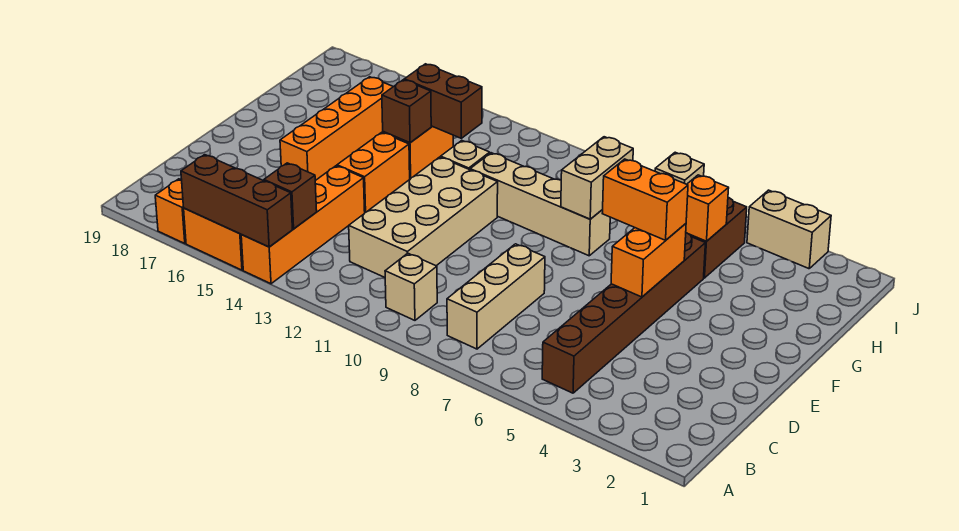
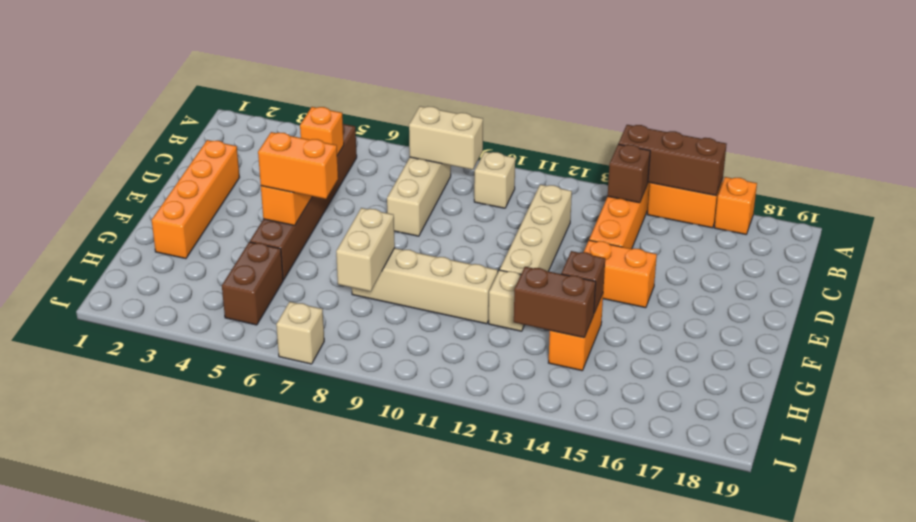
tan 2x4 brick [349,157,498,277] -> tan 1x4 brick [500,185,572,274]
orange 1x2 brick [337,132,410,212] -> orange 1x2 brick turned to [584,240,657,308]
orange 1x4 brick [280,77,393,181] -> orange 1x4 brick moved to [152,140,240,259]
orange 1x1 brick [686,175,729,241] -> orange 1x1 brick moved to [300,107,344,155]
tan 1x2 brick [747,190,831,269] -> tan 1x2 brick moved to [409,106,483,170]

